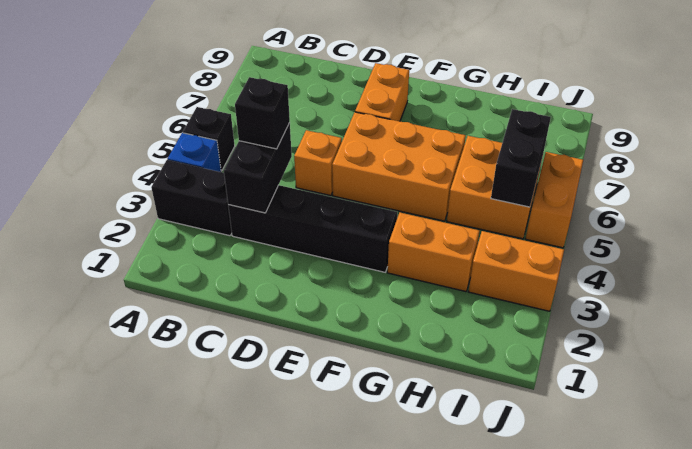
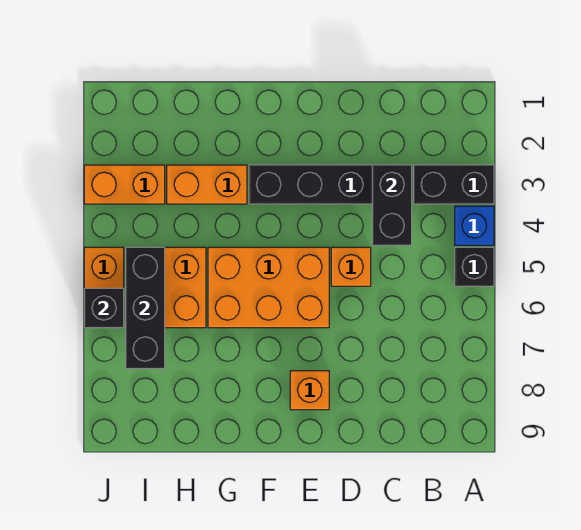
black 1x1 brick [235,77,290,149] -> black 1x1 brick moved to [84,288,124,328]
orange 1x2 brick [355,63,409,121] -> orange 1x1 brick [290,371,329,410]
black 1x2 brick [491,109,551,207] -> black 1x3 brick [126,247,165,369]

